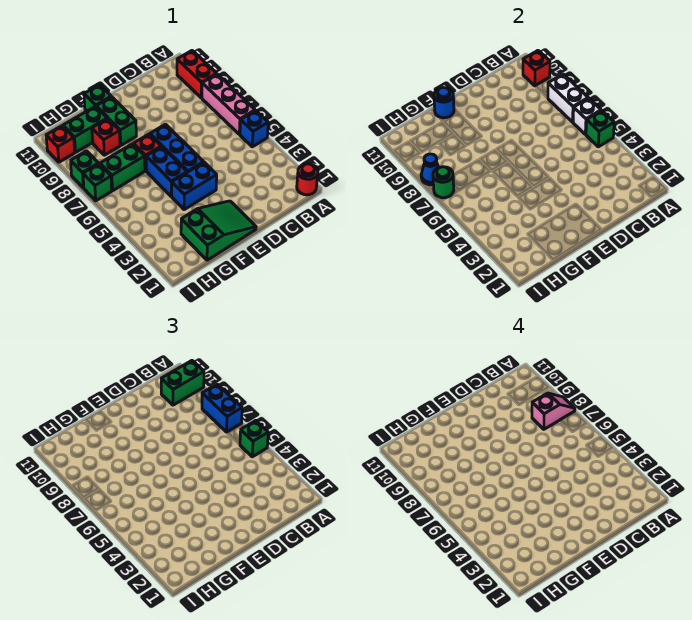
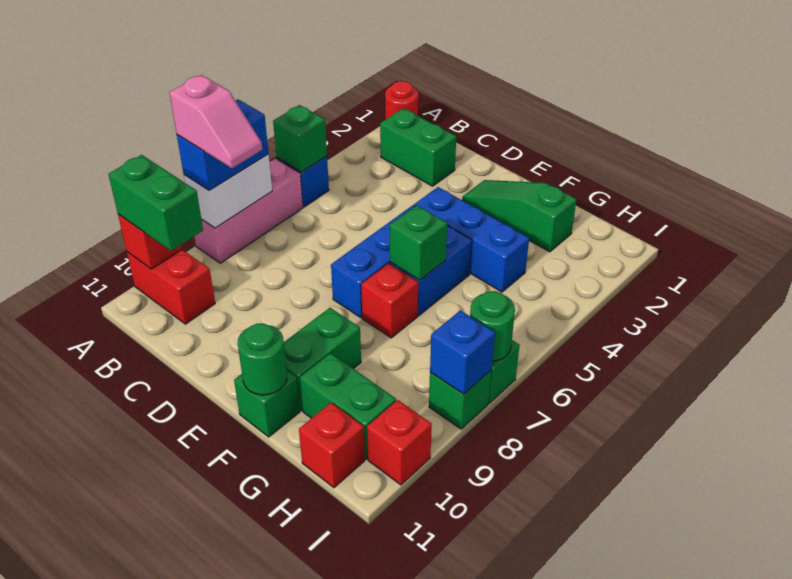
green 1x1 brick [240,421,268,457] -> green 1x1 brick moved to [390,205,447,280]
white 1x1 brick [573,98,601,134] -> none
pink 1x2 slope [532,393,575,429] -> pink 1x2 slope turned to [169,75,262,168]
red 1x2 brick [177,51,216,98] -> red 1x2 brick turned to [127,250,215,324]
green 2x3 slope [181,201,256,260] -> green 1x3 slope [462,180,577,252]
blue 1x2 brick [171,162,217,210] -> blue 1x3 brick [414,187,529,292]
blue 1x1 round brick [434,88,454,118] -> green 1x1 round brick [238,324,287,395]
green 1x2 brick [100,144,145,191] -> green 1x2 brick moved to [380,108,456,186]
red 1x1 brick [92,119,120,155] -> red 1x1 brick moved to [299,403,365,488]
blue 1x1 cone [421,154,439,185] -> blue 1x1 brick [430,310,495,394]

